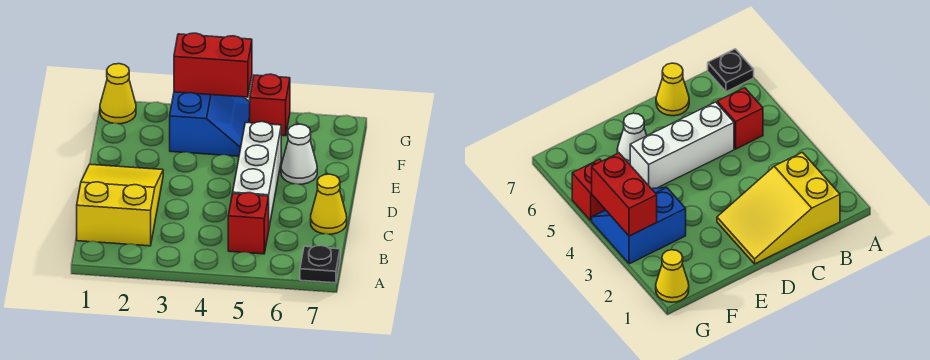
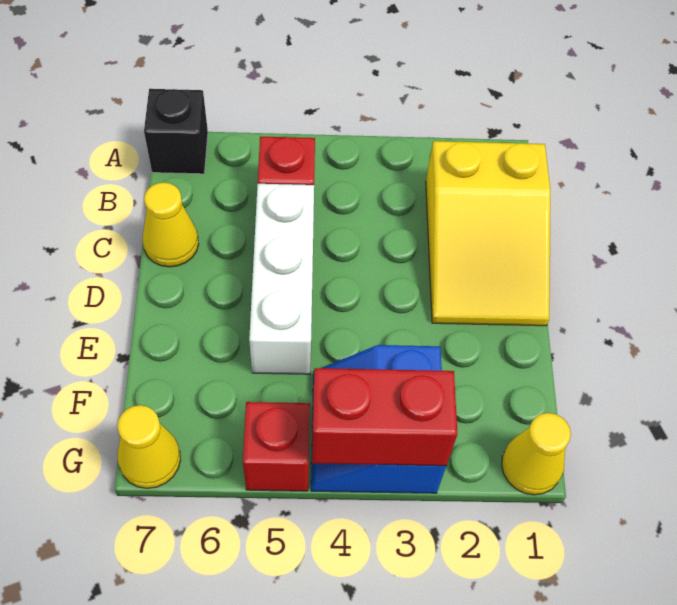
black 1x1 plate [300,245,340,283] -> black 1x1 brick [144,89,208,174]
white 1x1 cone [281,124,317,184] -> none
none -> yellow 1x1 cone [117,405,181,488]

